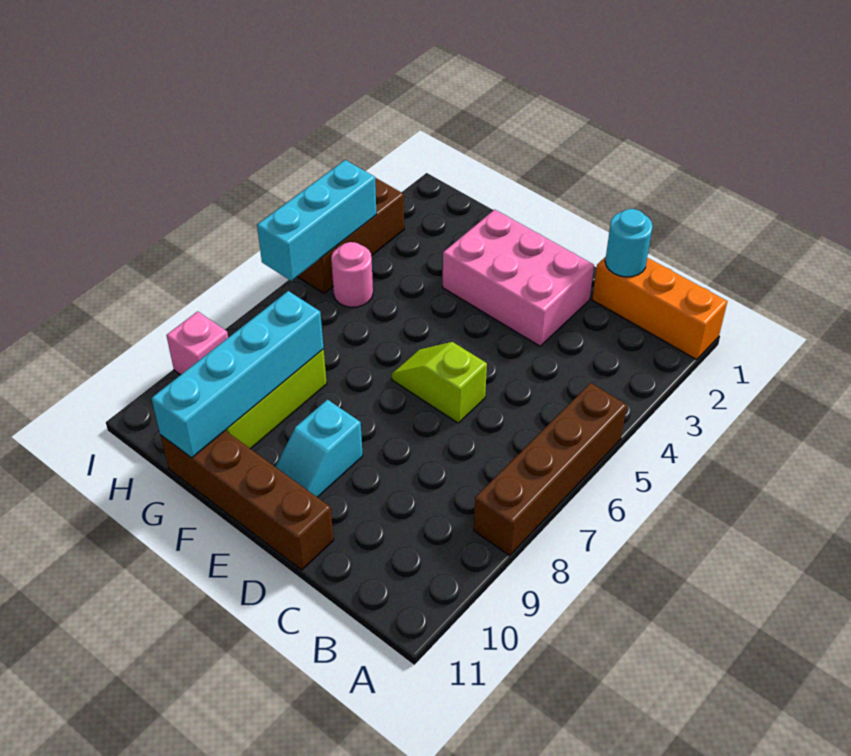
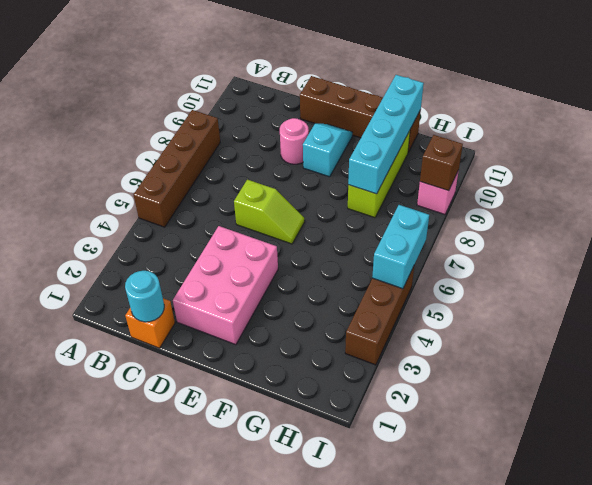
orange 1x3 brick [592,257,727,360] -> orange 1x1 brick [125,298,175,348]
pink 2x3 brick [443,209,594,346] -> pink 2x3 brick turned to [173,226,278,345]
pink 1x1 round brick [331,242,373,307] -> pink 1x1 round brick moved to [280,118,309,164]
cyan 1x3 brick [257,160,377,281] -> cyan 1x2 brick [372,205,429,289]
none -> brown 1x1 brick [420,135,463,191]

